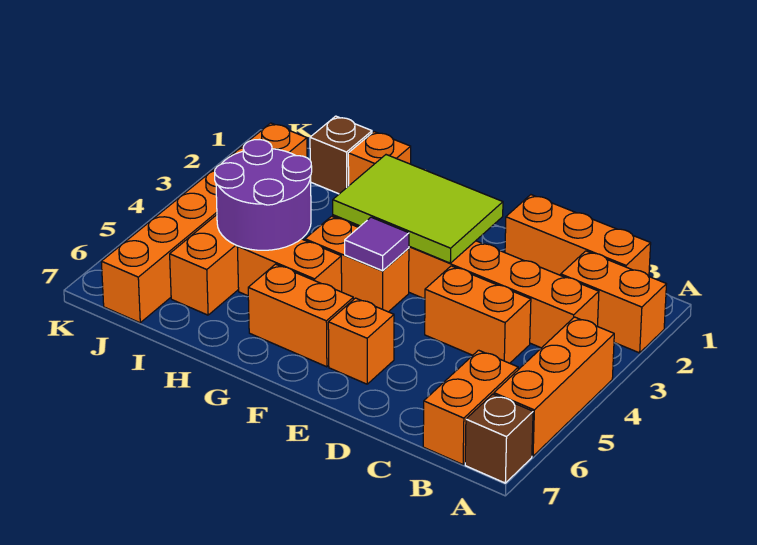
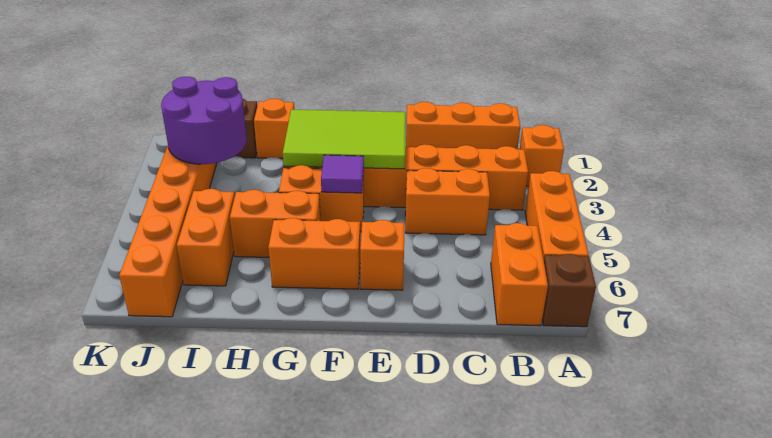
orange 1x2 brick [561,251,666,353] -> orange 1x1 brick [520,125,564,186]
purple 2x2 round brick [215,140,312,250] -> purple 2x2 round brick moved to [161,77,247,164]

